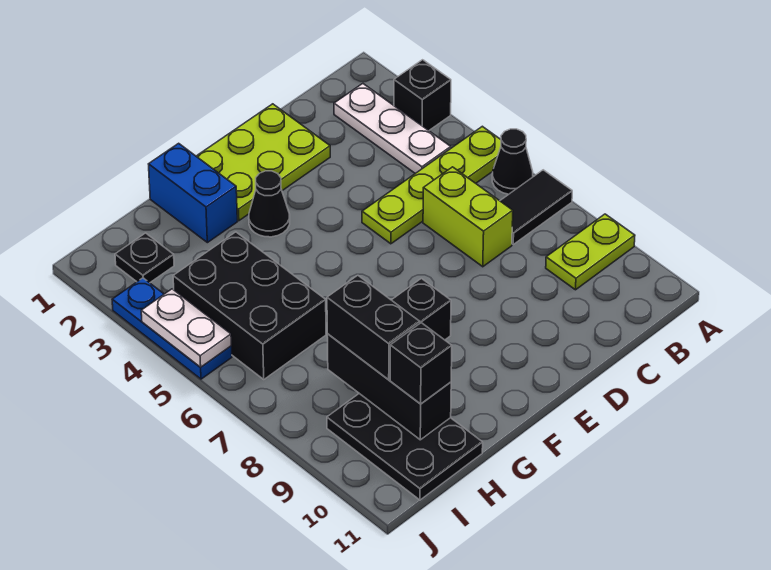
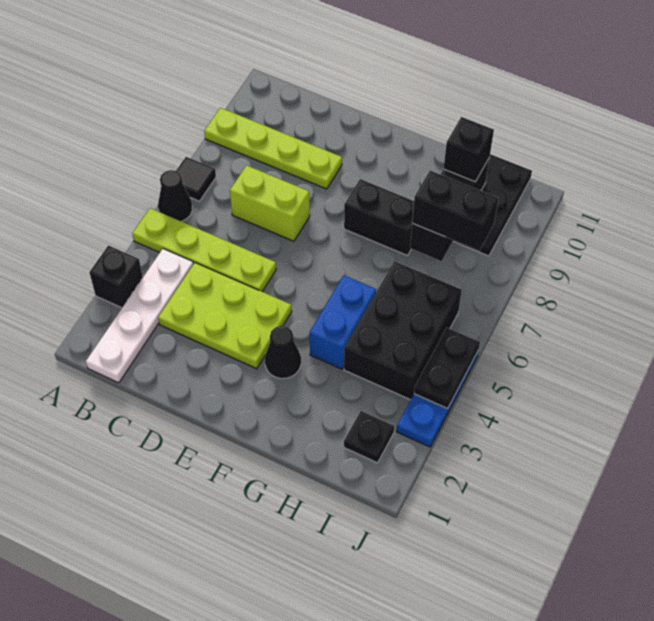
black 1x2 tile [500,170,572,244] -> black 1x1 tile [176,157,216,201]
lime 1x2 plate [546,214,635,290] -> lime 1x4 plate [204,108,342,189]
white 1x3 plate [334,84,451,173] -> white 1x4 plate [86,249,193,383]
lime 1x2 brick [423,167,513,267] -> lime 1x2 brick turned to [230,165,310,241]
lime 2x3 plate [196,104,330,221] -> lime 2x3 plate moved to [158,263,292,369]
blue 1x2 brick [149,143,237,243] -> blue 1x2 brick moved to [310,275,376,369]
black 1x2 brick [327,275,420,380] -> black 1x2 brick turned to [412,171,499,251]
white 1x2 plate [141,289,231,367] -> black 1x2 plate [414,328,480,409]

